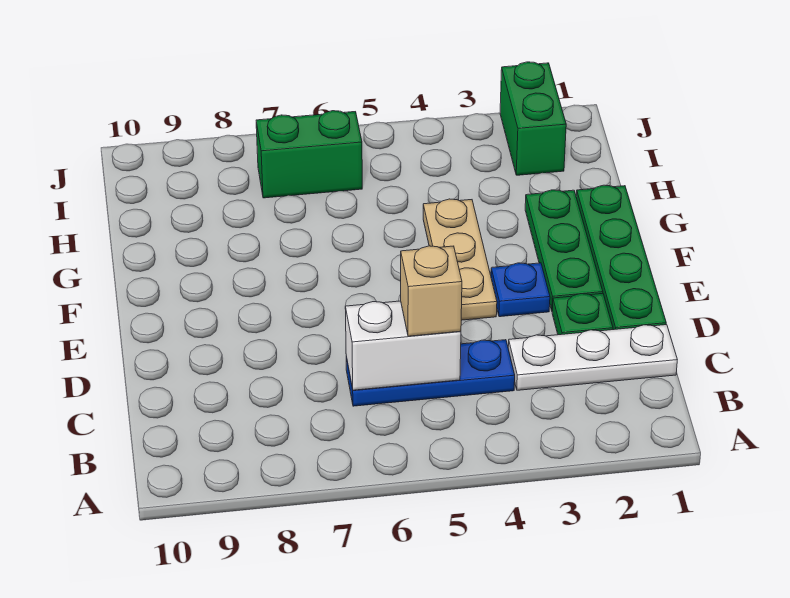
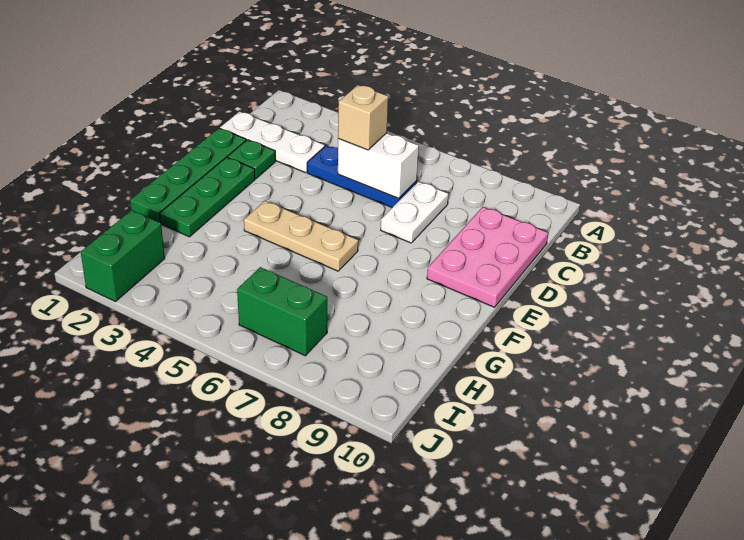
none -> white 1x2 plate [381,182,448,243]
none -> pink 2x3 plate [427,207,548,307]
blue 1x1 plate [491,263,550,317] -> none
tan 1x3 plate [423,199,497,320] -> tan 1x3 plate turned to [244,201,358,271]

